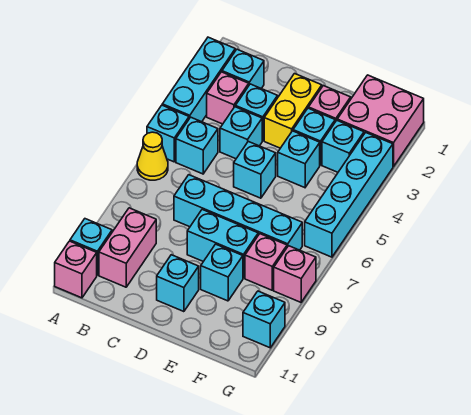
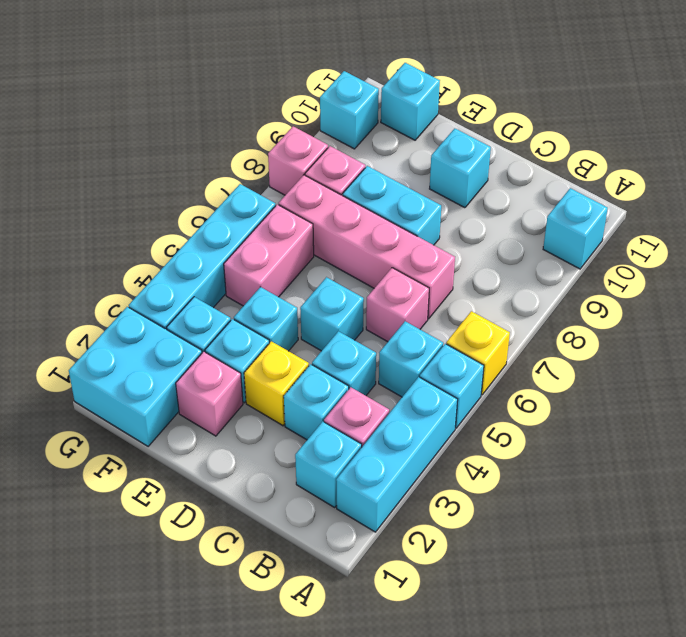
yellow 1x1 cone [137,132,168,180] -> yellow 1x1 brick [446,311,510,395]
pink 1x1 brick [55,241,97,298] -> pink 1x1 brick moved to [366,268,429,342]
pink 1x2 brick [99,208,156,287] -> pink 1x2 brick moved to [224,204,314,306]
cyan 1x4 brick [174,175,302,250] -> pink 1x4 brick [279,175,455,319]
yellow 1x2 brick [264,74,322,148] -> yellow 1x1 brick [244,341,309,426]
cyan 1x1 brick [201,244,243,301] -> cyan 1x1 brick moved to [381,63,440,140]
pink 2x2 brick [337,75,424,167] -> cyan 2x2 brick [69,307,202,446]

